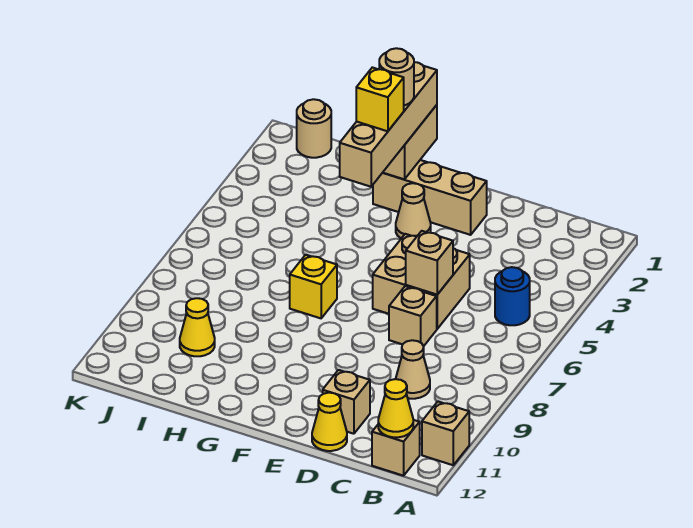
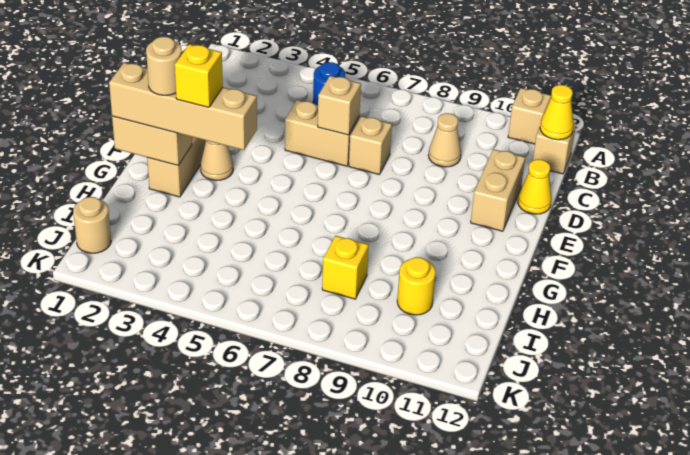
tan 2x2 brick [373,234,470,329] -> tan 1x2 brick [285,100,359,166]
tan 1x1 brick [323,370,370,434] -> tan 1x2 brick [471,149,525,231]
yellow 1x1 brick [290,255,337,318] -> yellow 1x1 brick moved to [322,236,369,299]
yellow 1x1 cone [180,298,215,356] -> yellow 1x1 round brick [397,257,436,315]

